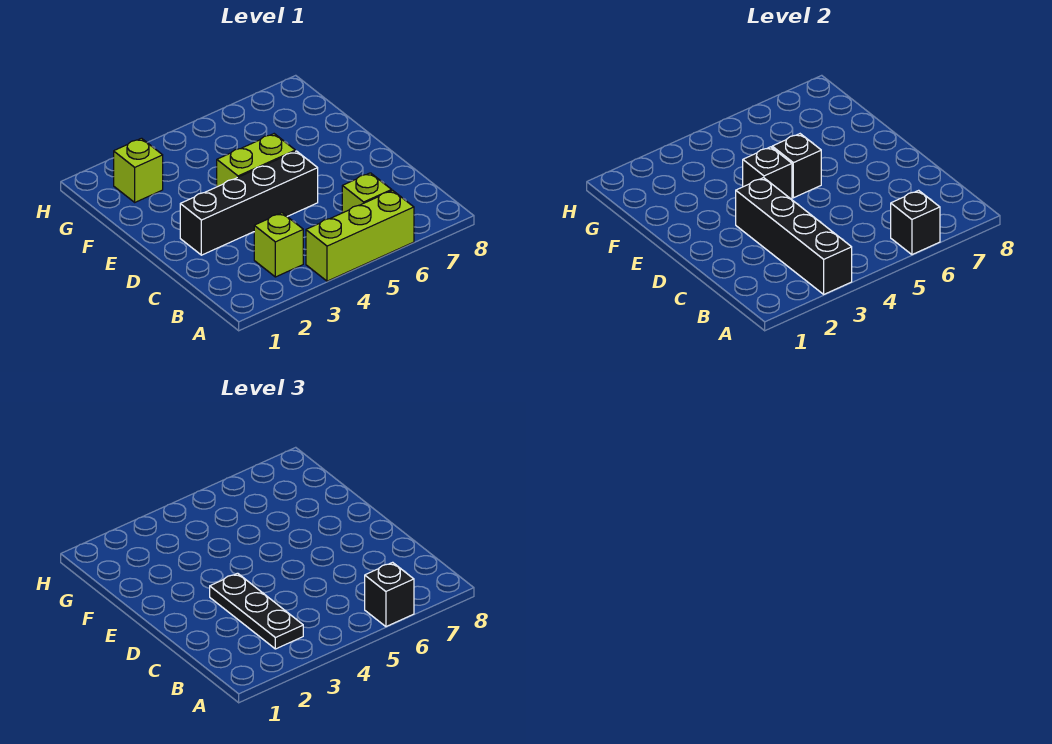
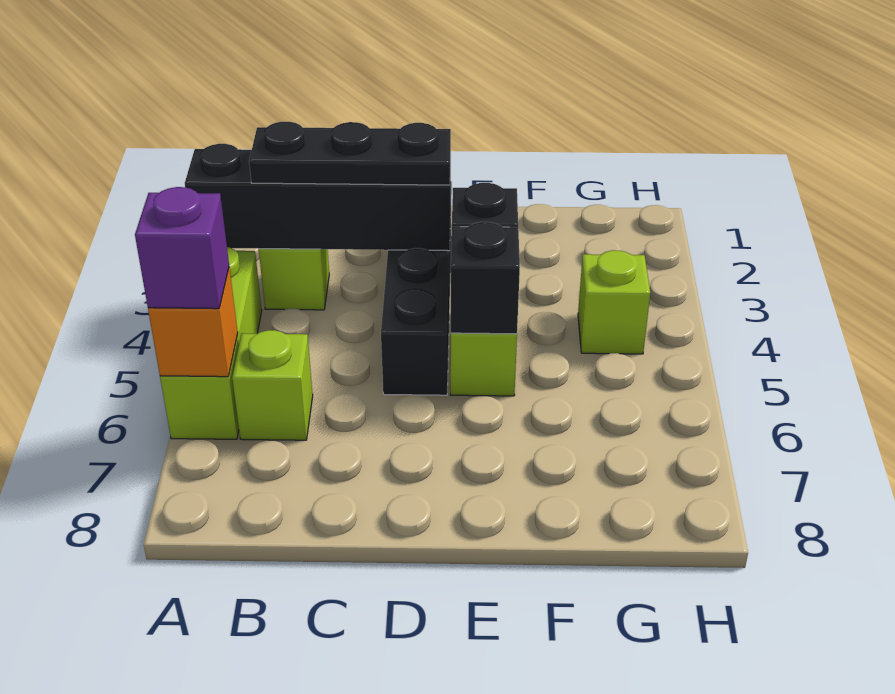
black 1x1 brick [891,190,940,255] -> orange 1x1 brick [148,267,238,377]
black 1x1 brick [365,562,414,627] -> purple 1x1 brick [135,187,229,309]
lime 1x1 brick [114,138,163,202] -> lime 1x1 brick moved to [578,250,650,354]

